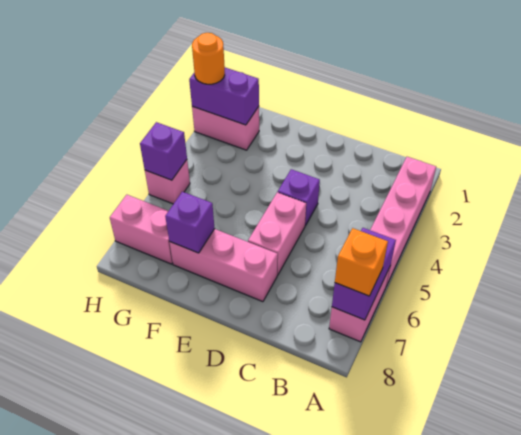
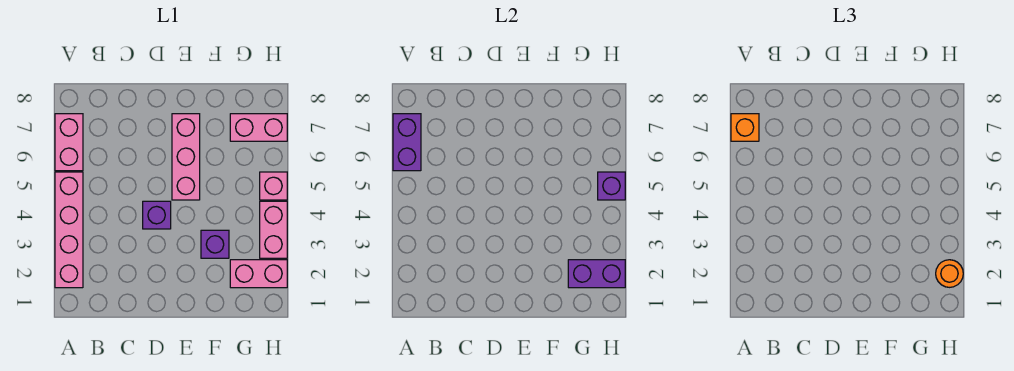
pink 1x2 brick [248,192,306,275] -> pink 1x2 brick moved to [260,201,287,258]
pink 1x3 brick [170,229,278,302] -> pink 1x3 brick turned to [172,114,200,200]
purple 1x1 brick [165,192,215,253] -> purple 1x1 brick moved to [201,230,229,258]

